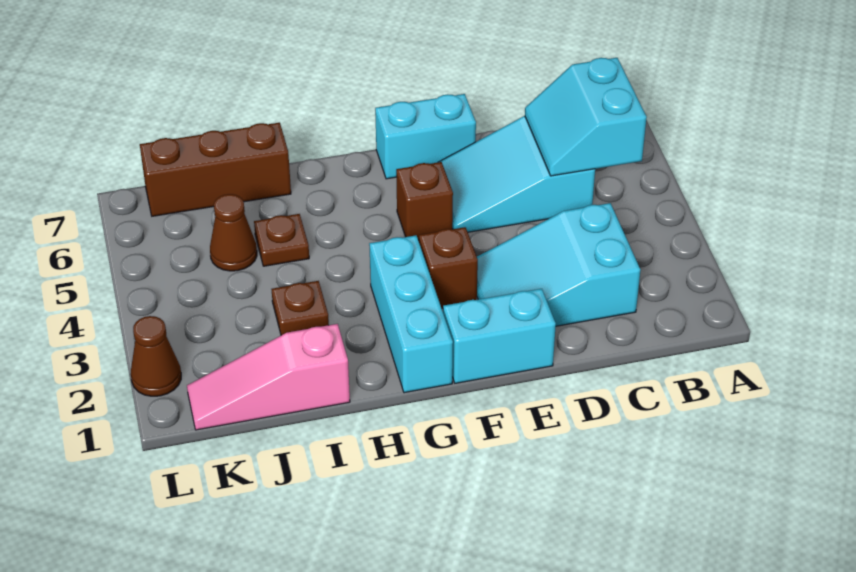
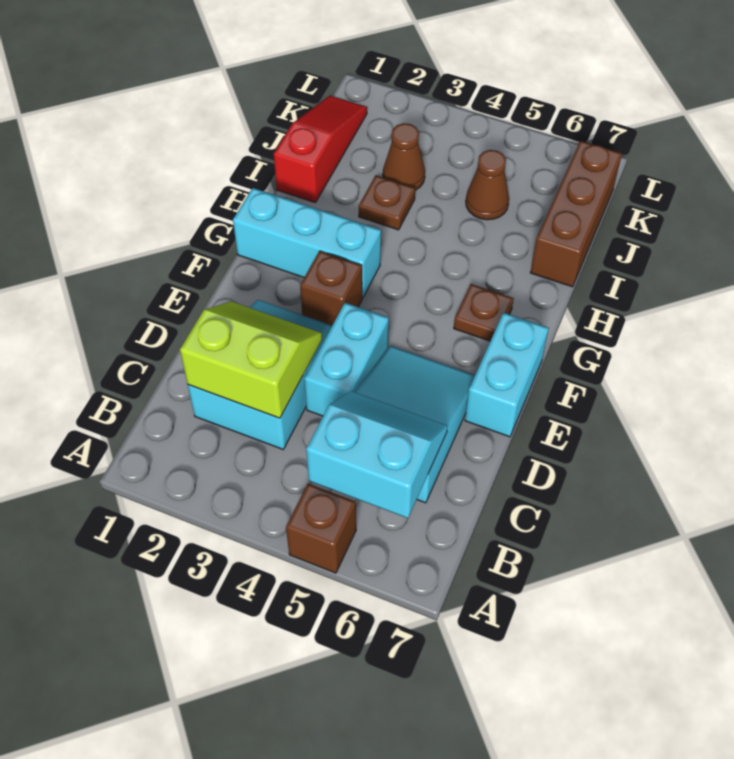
none -> lime 2x2 slope [180,302,322,418]
cyan 1x2 brick [443,289,556,383] -> cyan 1x2 brick moved to [304,303,389,416]
brown 1x1 brick [396,162,453,241] -> brown 1x1 brick moved to [286,483,356,573]
pink 1x3 slope [187,324,350,430] -> red 1x3 slope [274,96,367,203]
brown 1x1 plate [254,214,309,266] -> brown 1x1 plate moved to [454,284,514,341]
brown 1x1 cone [131,316,181,396] -> brown 1x1 cone moved to [383,123,425,190]

